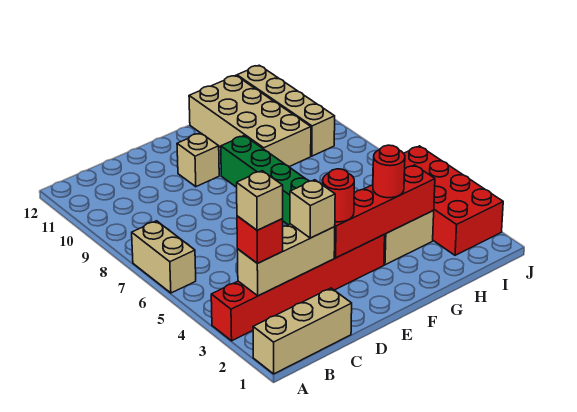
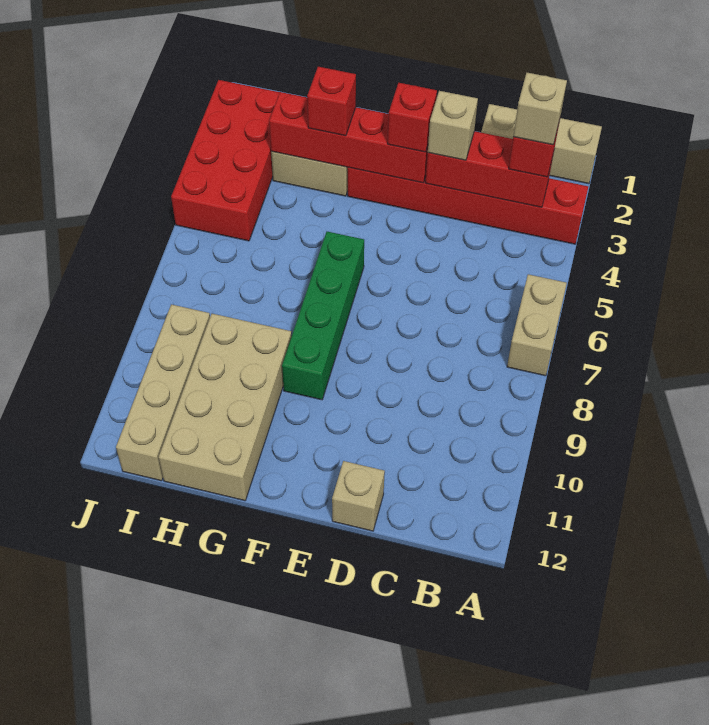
tan 1x3 brick [237,224,335,296] -> red 1x3 brick [425,131,554,207]
red 1x1 round brick [323,169,354,222] -> red 1x1 brick [388,83,437,152]
tan 1x1 brick [177,133,219,187] -> tan 1x1 brick moved to [332,461,385,531]
red 1x1 round brick [373,145,405,198] -> red 1x1 brick [307,67,356,136]

